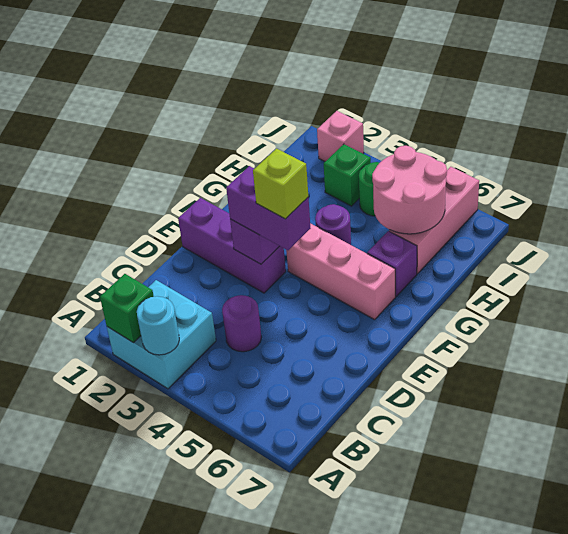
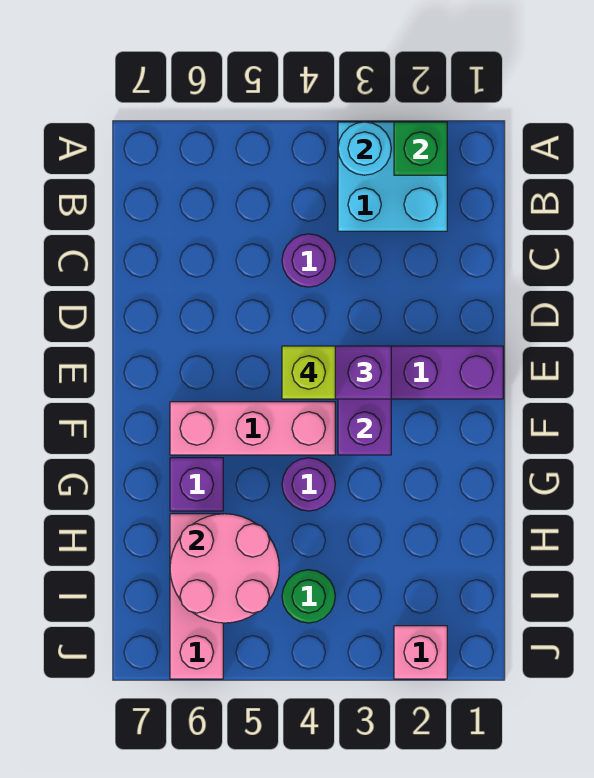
green 1x1 brick [324,144,371,206] -> none

